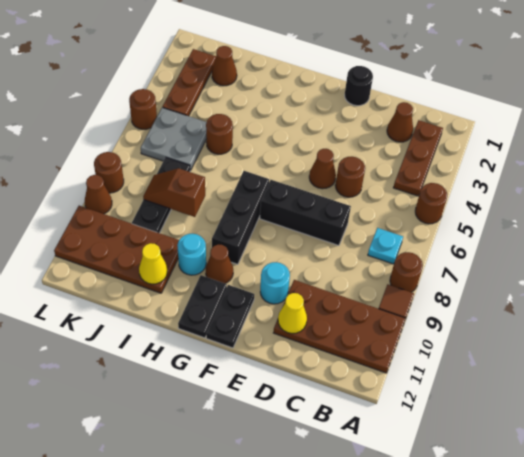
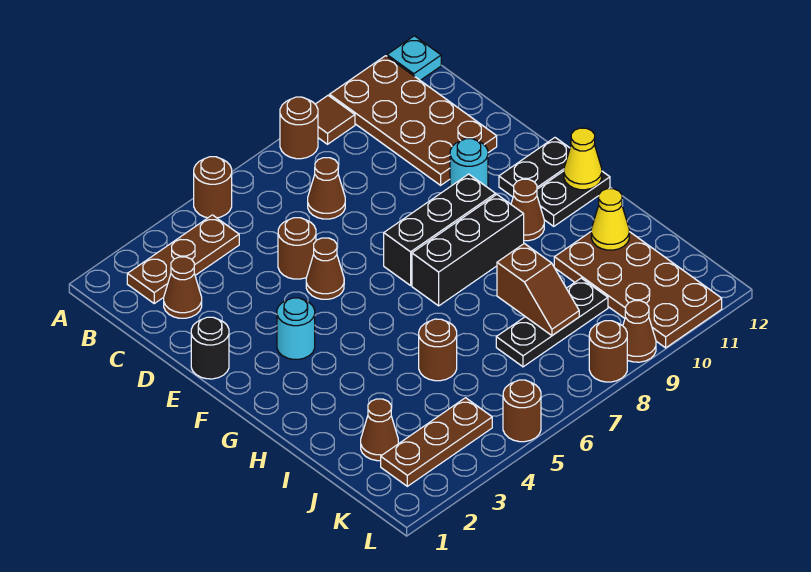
cyan 1x1 plate [368,228,403,264] -> cyan 1x1 plate moved to [387,36,441,80]
none -> brown 1x1 cone [308,158,345,219]
black 1x3 brick [260,180,351,246] -> black 1x3 brick turned to [384,174,496,285]
yellow 1x1 cone [278,293,307,333] -> yellow 1x1 cone moved to [564,128,602,190]
cyan 1x1 round brick [177,234,206,275] -> cyan 1x1 round brick moved to [277,298,315,359]
grey 2x2 plate [141,107,206,170] -> none

